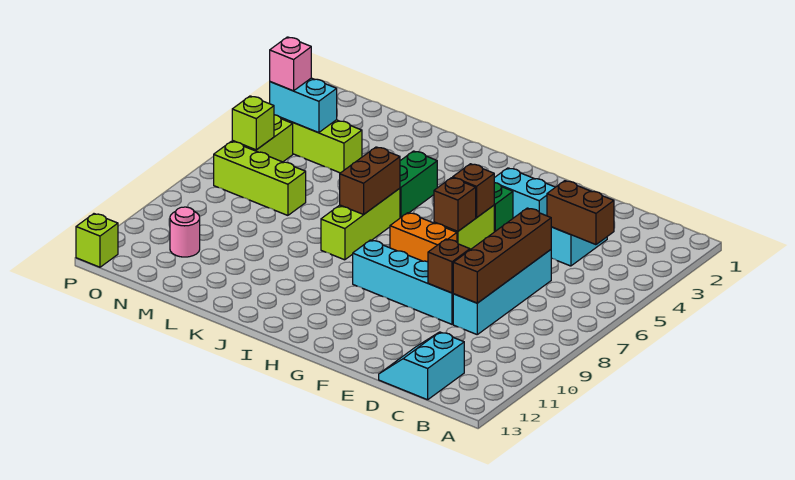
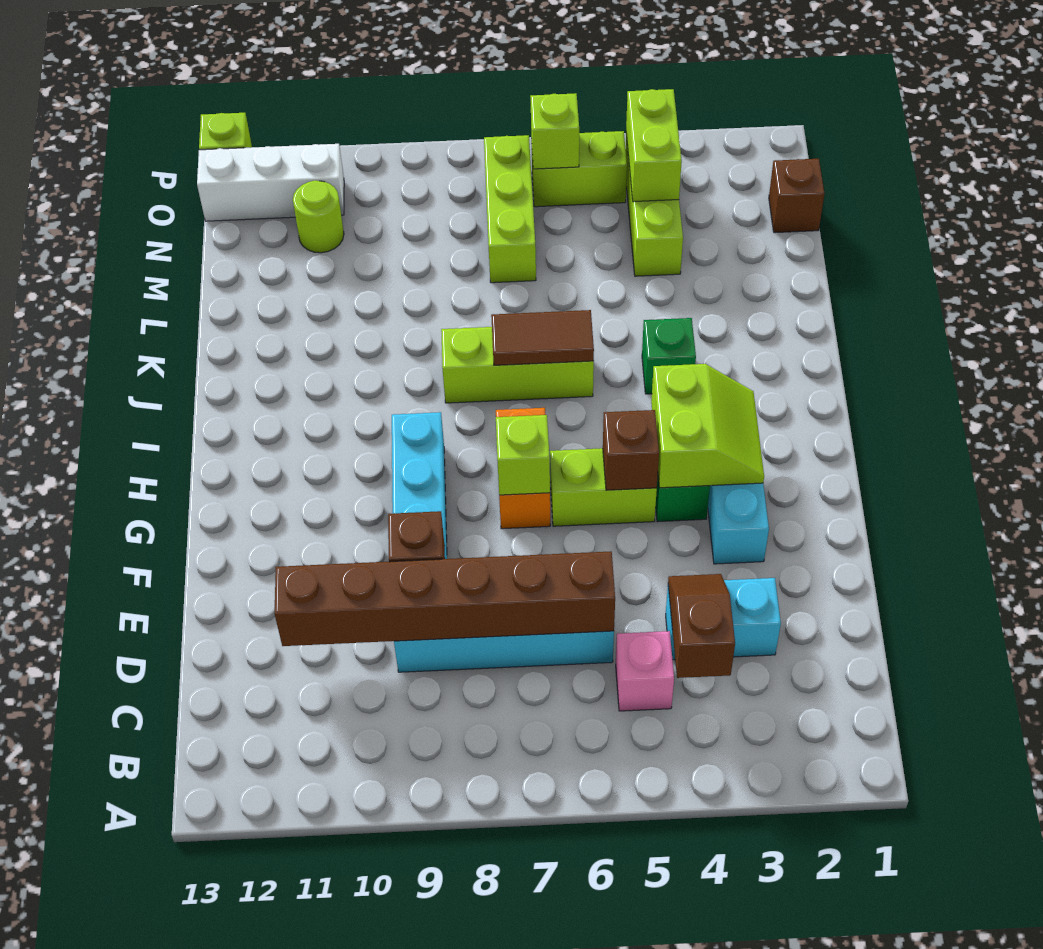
brown 1x2 brick [547,181,614,245] -> brown 1x2 slope [668,574,735,678]
cyan 2x2 slope [379,332,464,400] -> none
brown 1x4 brick [453,208,551,303] -> brown 1x6 brick [274,551,615,646]
none -> lime 2x2 slope [651,364,764,488]
brown 1x1 brick [434,178,476,231] -> brown 1x1 brick moved to [769,159,825,233]
none -> lime 1x1 brick [496,415,550,495]
green 1x2 brick [400,151,437,218] -> green 1x1 brick [642,318,696,394]
brown 1x2 brick [340,147,400,214] -> brown 1x2 tile [491,310,594,365]
cyan 1x2 brick [270,78,337,133] -> lime 1x2 brick [626,89,682,202]
pink 1x1 round brick [170,207,200,257] -> lime 1x1 round brick [293,181,344,253]
pink 1x1 brick [270,37,311,91] -> pink 1x1 brick moved to [616,631,674,711]
none -> white 1x3 brick [197,144,344,221]

